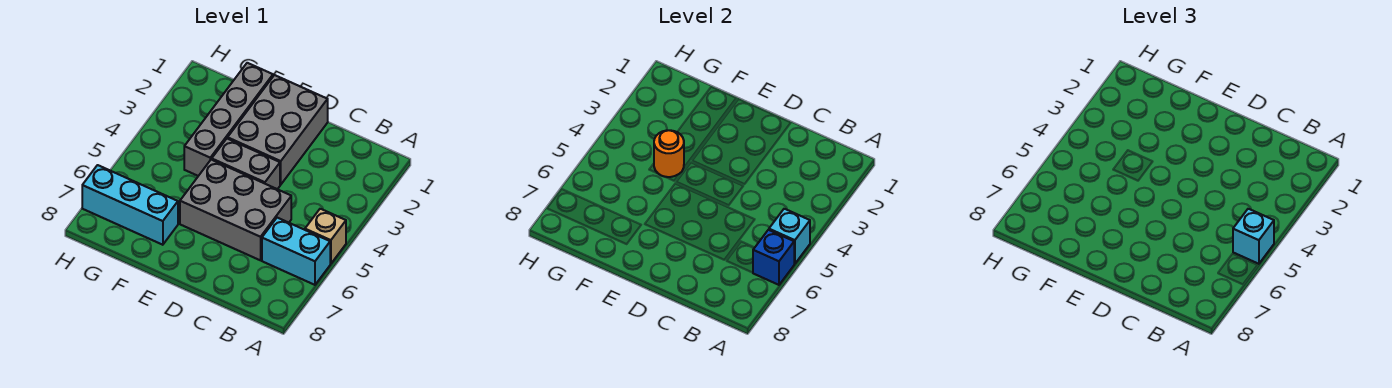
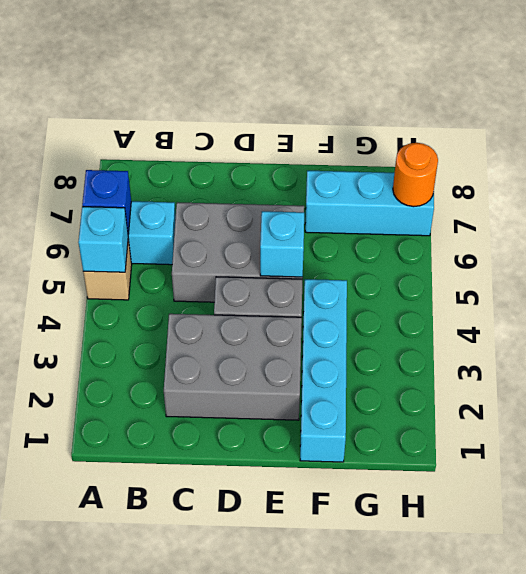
cyan 1x1 brick [1233,209,1274,264] -> cyan 1x1 brick moved to [260,211,304,277]
grey 2x3 brick [228,75,328,185] -> grey 2x3 brick turned to [164,314,302,420]
grey 1x4 brick [184,63,273,176] -> cyan 1x4 brick [300,279,347,462]
orange 1x1 round brick [654,130,684,177] -> orange 1x1 round brick moved to [393,143,438,207]

